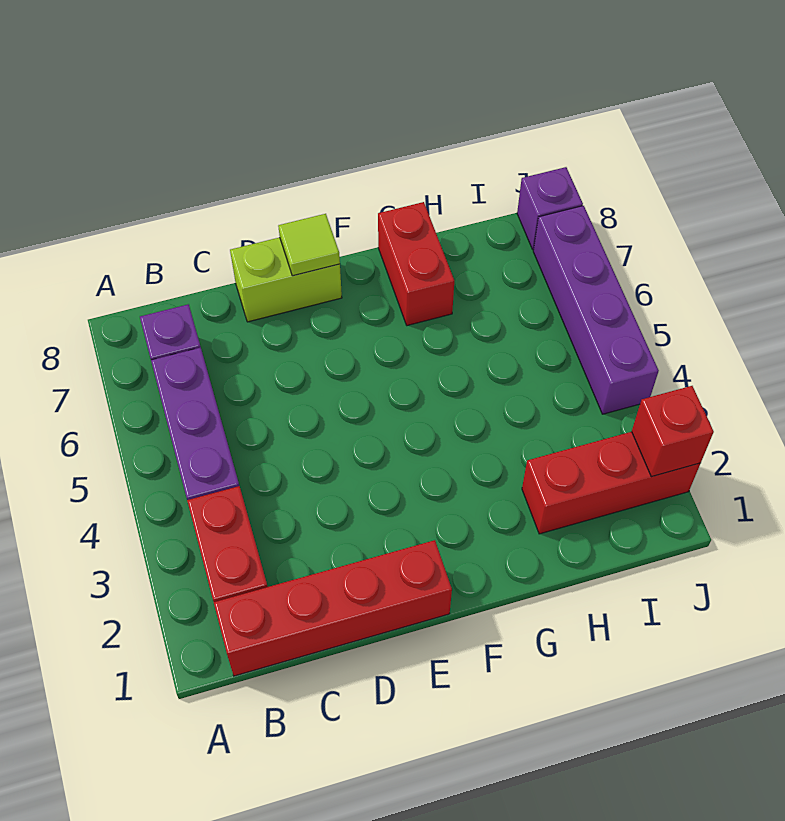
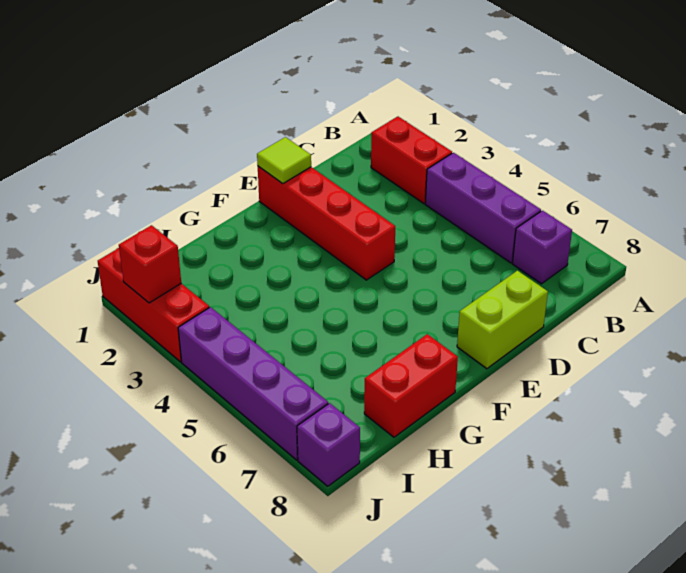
red 1x4 brick [214,540,452,676] -> red 1x4 brick turned to [258,166,395,280]
lime 1x1 tile [278,214,340,276] -> lime 1x1 tile moved to [257,137,311,184]
red 1x2 brick [378,202,454,326] -> red 1x2 brick turned to [364,334,458,437]
red 1x3 brick [522,432,700,534] -> red 1x3 brick turned to [98,248,209,362]

